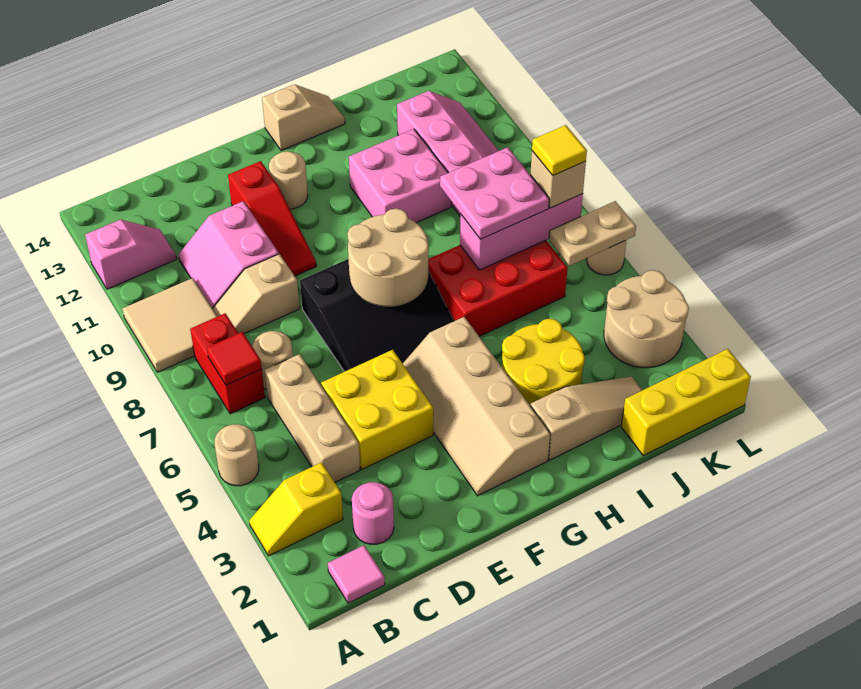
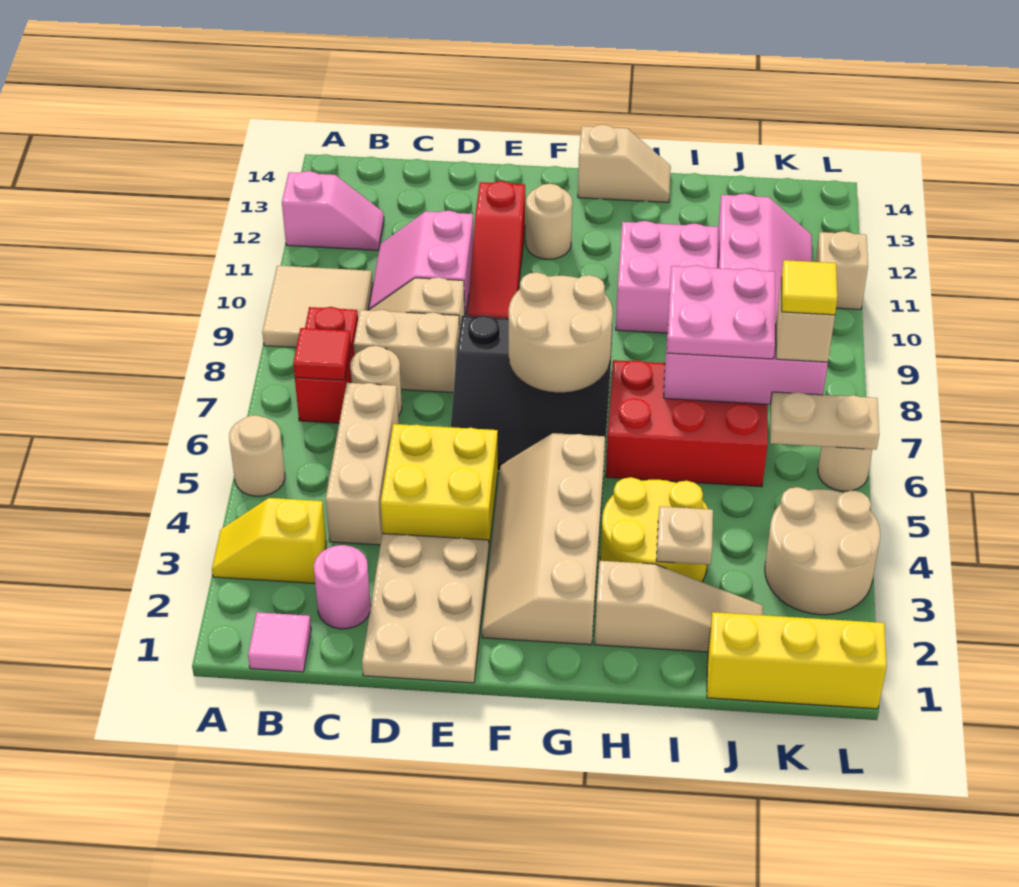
none -> tan 1x2 brick [354,310,460,393]
none -> tan 2x3 plate [362,533,489,683]
none -> tan 1x1 plate [656,506,713,565]
none -> tan 1x1 brick [815,231,868,310]

